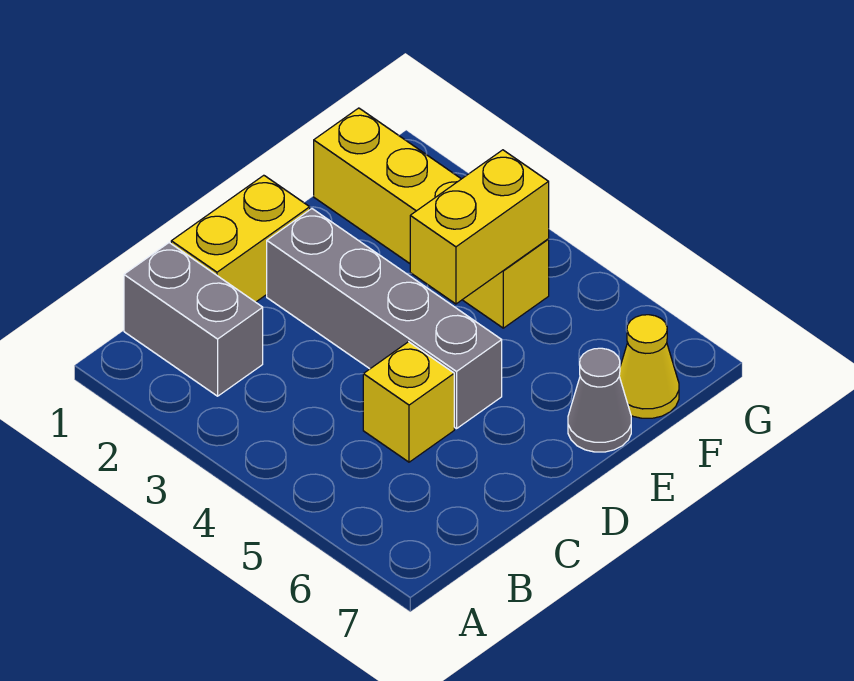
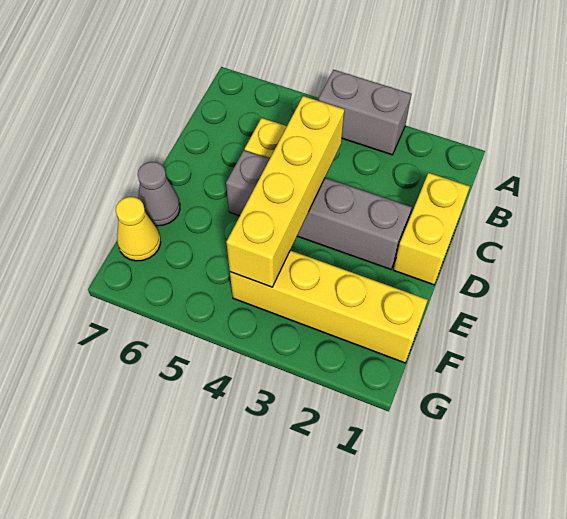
grey 1x2 brick [124,243,263,396] -> grey 1x2 brick moved to [319,70,411,155]
yellow 1x2 brick [410,150,549,304] -> yellow 1x4 brick [226,96,344,287]

